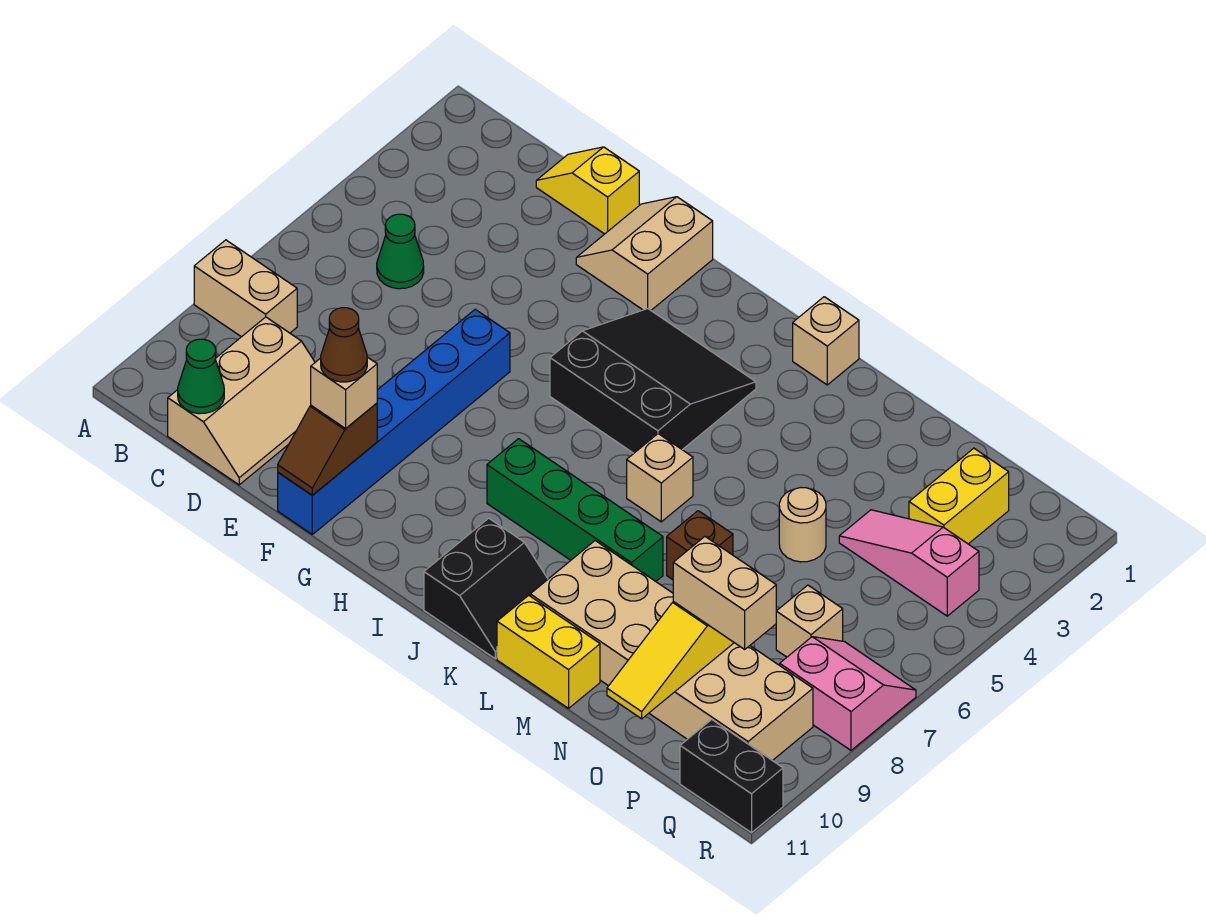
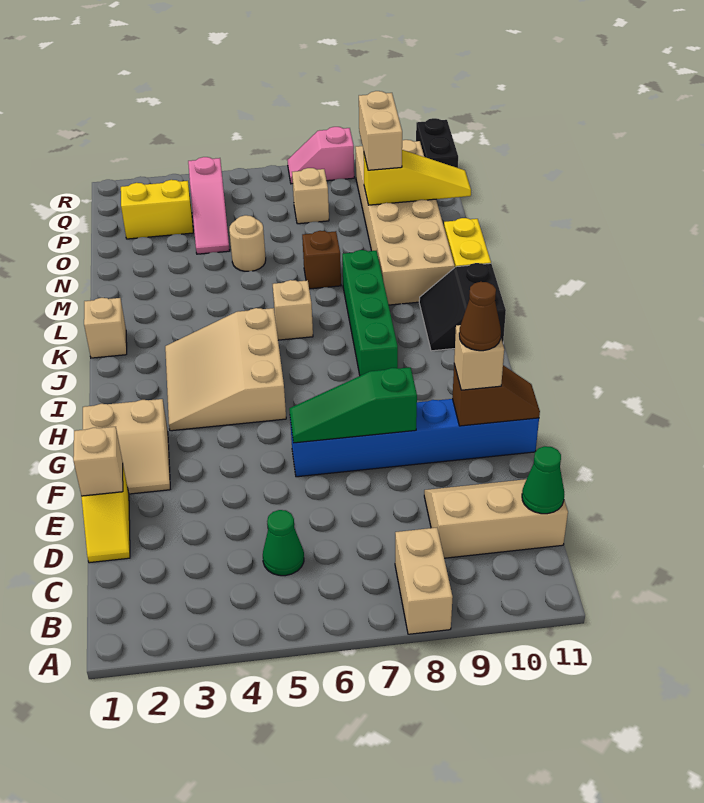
none -> tan 1x1 brick [73,427,123,496]
none -> green 1x3 slope [289,367,417,443]
black 3x3 slope [550,309,756,453] -> tan 3x3 slope [165,308,286,431]
black 2x2 slope [424,518,548,659] -> black 2x2 slope turned to [419,263,506,351]
pink 2x2 slope [780,637,916,750] -> pink 1x2 slope [287,127,354,184]

